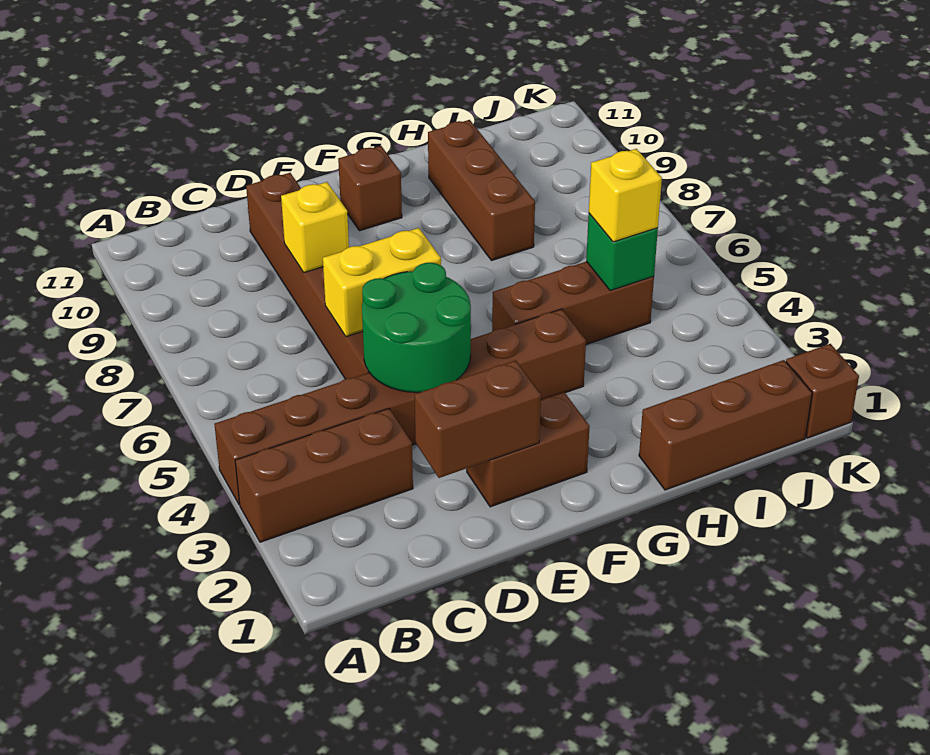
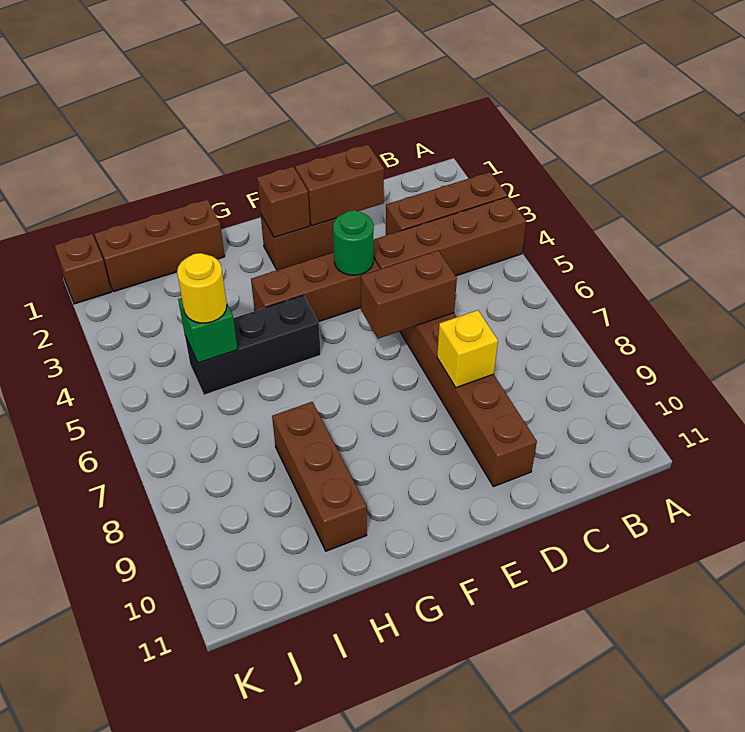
green 2x2 round brick [362,263,471,392] -> green 1x1 round brick [333,210,374,275]
yellow 1x2 brick [323,228,441,337] -> brown 1x2 brick [361,250,457,339]
brown 1x1 brick [338,146,402,231] -> brown 1x1 brick moved to [257,167,310,237]
brown 1x3 brick [492,261,654,344] -> black 1x3 brick [185,295,321,395]
yellow 1x1 brick [589,149,662,242] -> yellow 1x1 round brick [177,253,227,323]

